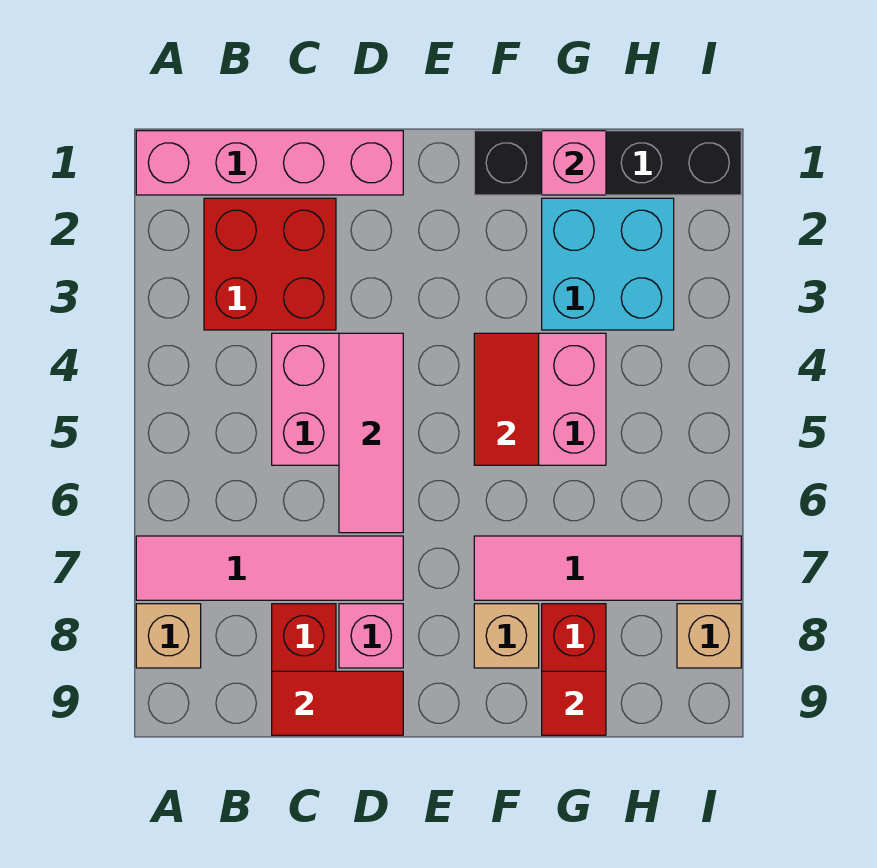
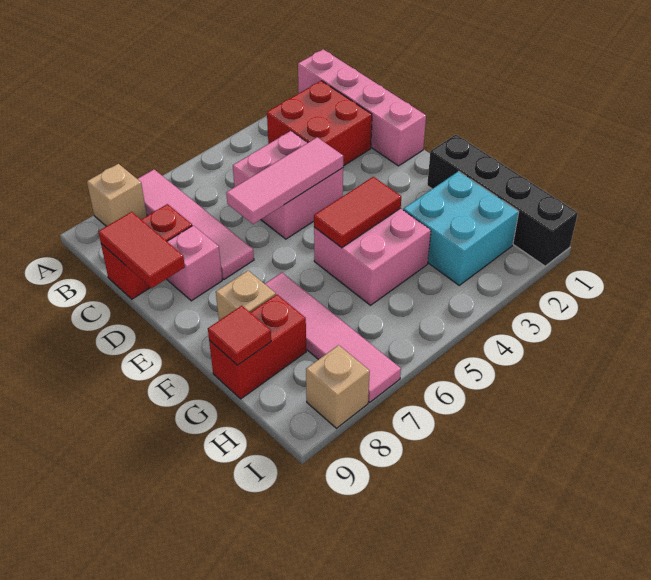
pink 1x1 brick [542,131,606,195] -> none

